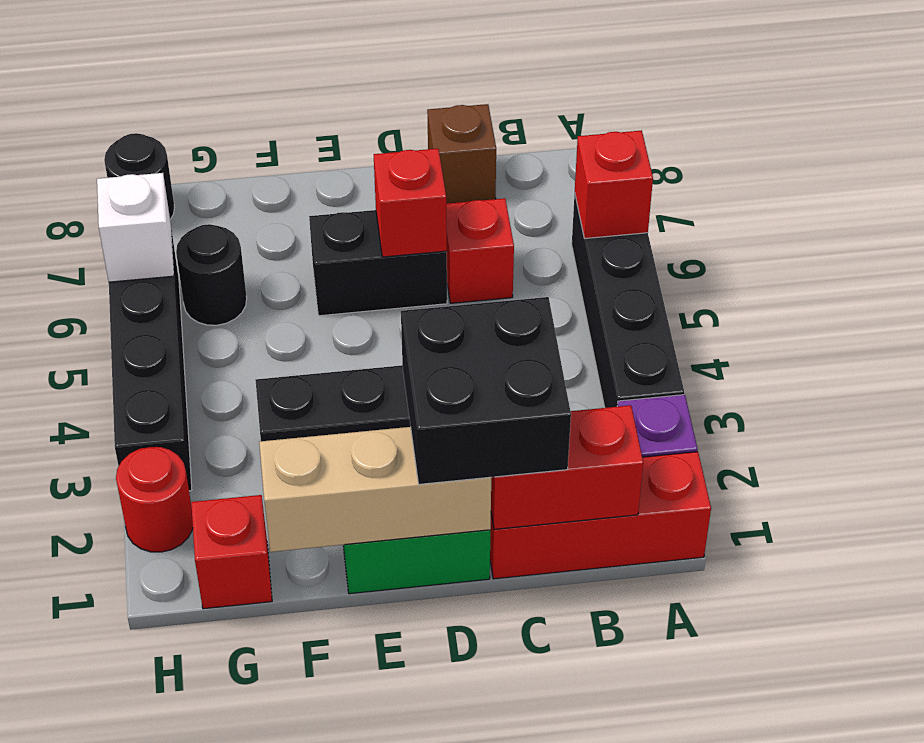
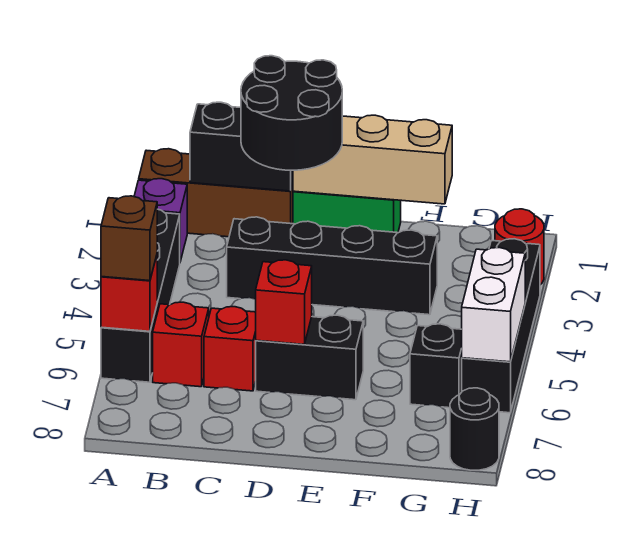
red 1x3 brick [490,452,711,579] -> brown 1x3 brick [139,149,293,237]
red 1x2 brick [491,405,643,529] -> black 1x2 brick [190,102,293,191]
black 2x2 brick [401,297,571,484] -> black 2x2 round brick [241,56,342,170]
brown 1x1 brick [427,104,496,204] -> brown 1x1 brick moved to [101,196,157,281]
red 1x1 brick [191,495,272,609] -> red 1x1 brick moved to [153,302,209,387]
black 1x1 round brick [176,224,247,325] -> black 1x1 brick [410,324,462,408]
white 1x1 brick [97,173,174,282] -> white 1x2 brick [462,248,525,362]

